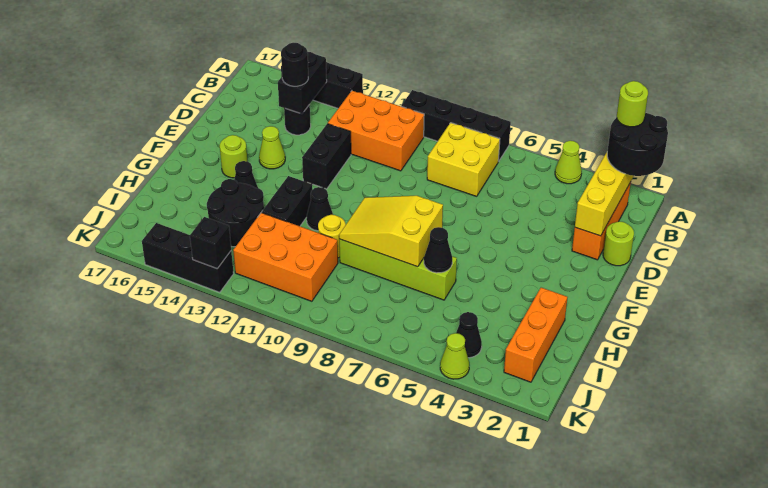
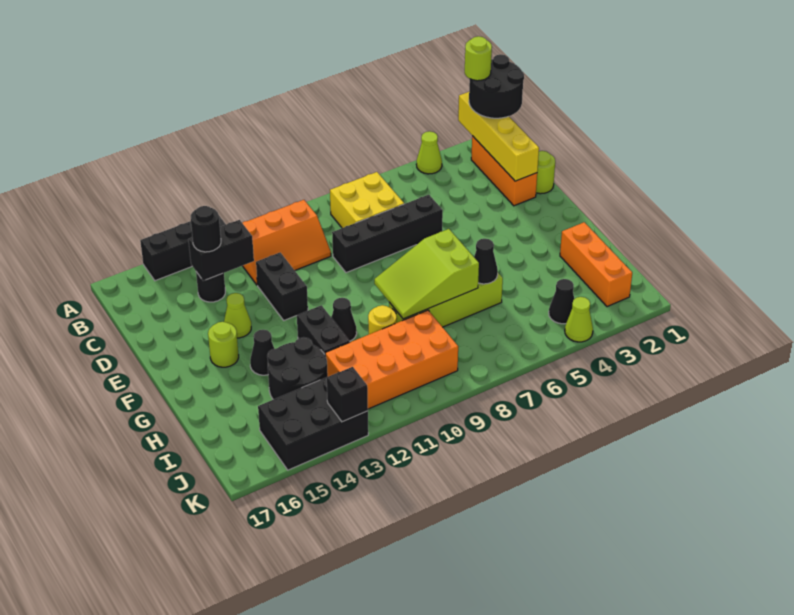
black 1x4 brick [401,90,511,161] -> black 1x4 brick moved to [332,195,443,273]
orange 2x3 brick [328,91,424,171] -> orange 2x3 slope [243,200,331,285]
black 1x2 brick [278,52,327,114] -> black 1x2 brick turned to [188,220,254,281]
yellow 2x3 slope [339,196,443,267] -> lime 2x3 slope [374,229,479,319]
orange 2x3 brick [233,213,338,301] -> orange 2x4 brick [325,310,458,409]
black 1x3 brick [142,223,234,292] -> black 2x3 brick [258,378,368,470]

